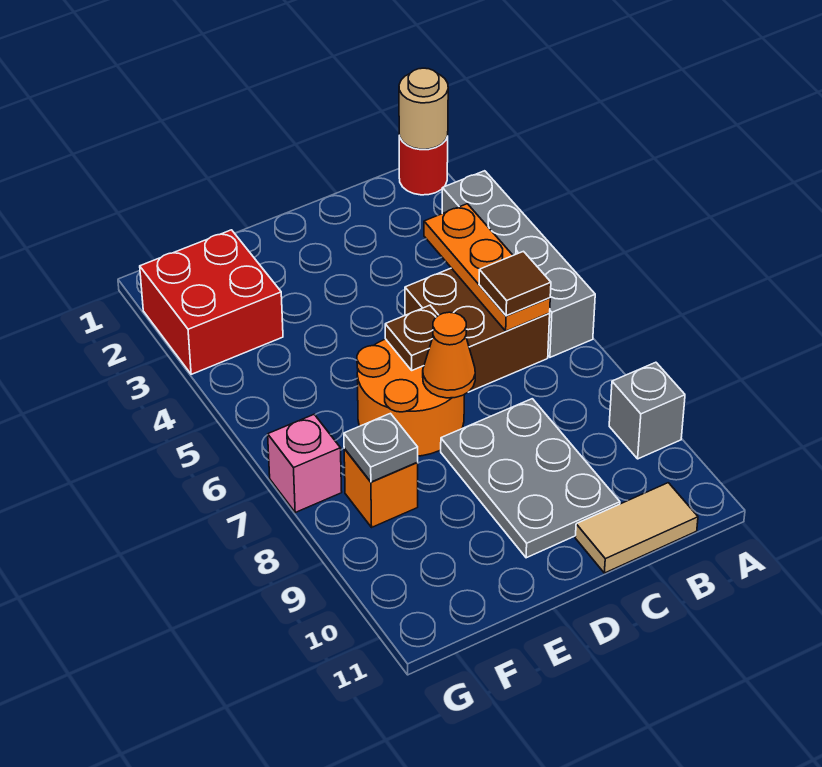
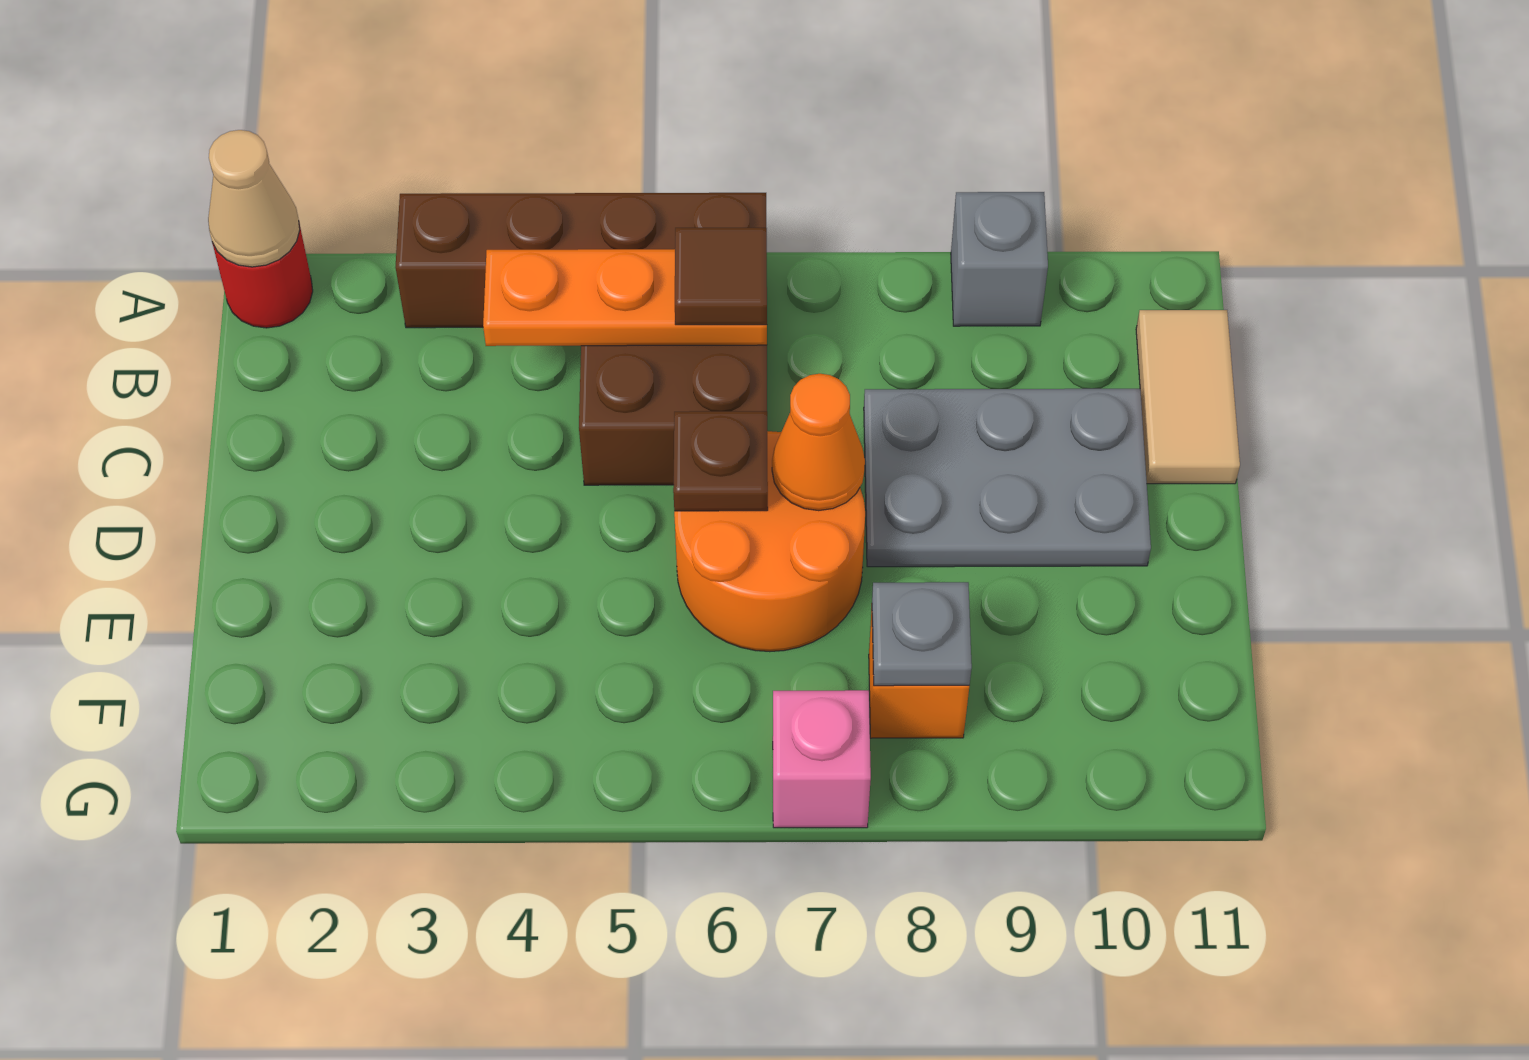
tan 1x1 round brick [399,68,448,149] -> tan 1x1 cone [208,130,300,267]
grey 1x4 brick [442,171,595,357] -> brown 1x4 brick [396,193,766,328]
red 2x2 brick [140,230,283,374] -> none

